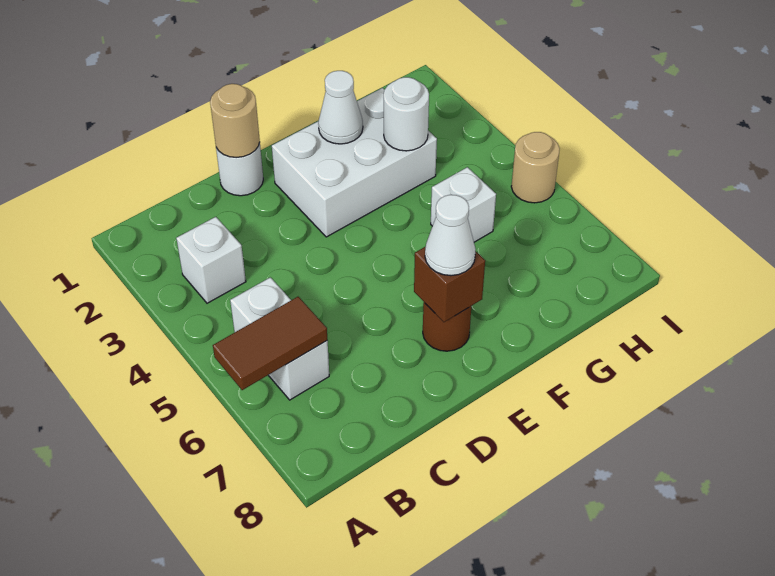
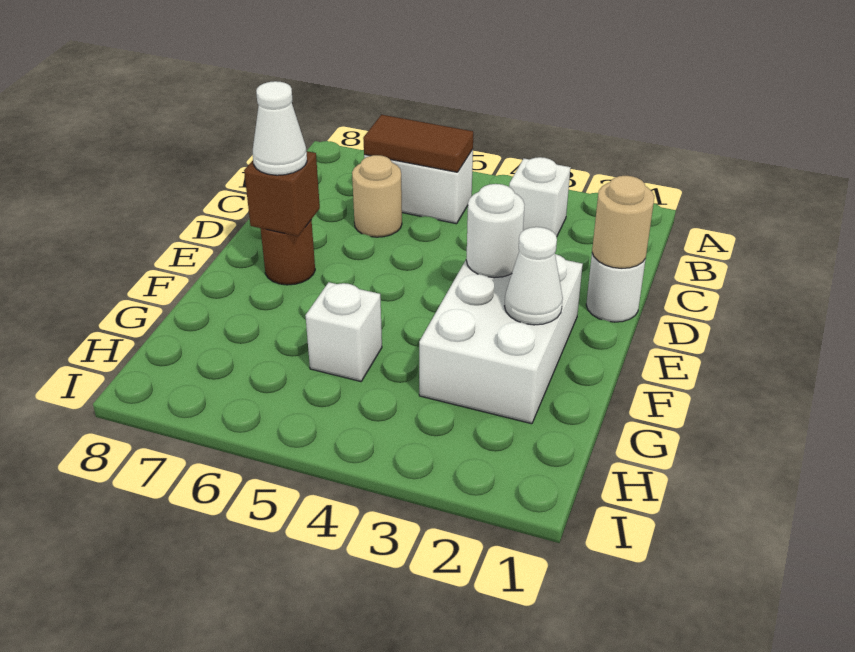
brown 1x2 tile [213,297,327,390] -> brown 1x2 tile turned to [363,115,473,172]
white 1x1 round brick [384,77,429,151] -> white 1x1 round brick moved to [466,184,525,278]
tan 1x1 round brick [511,132,560,203] -> tan 1x1 round brick moved to [352,155,402,237]

